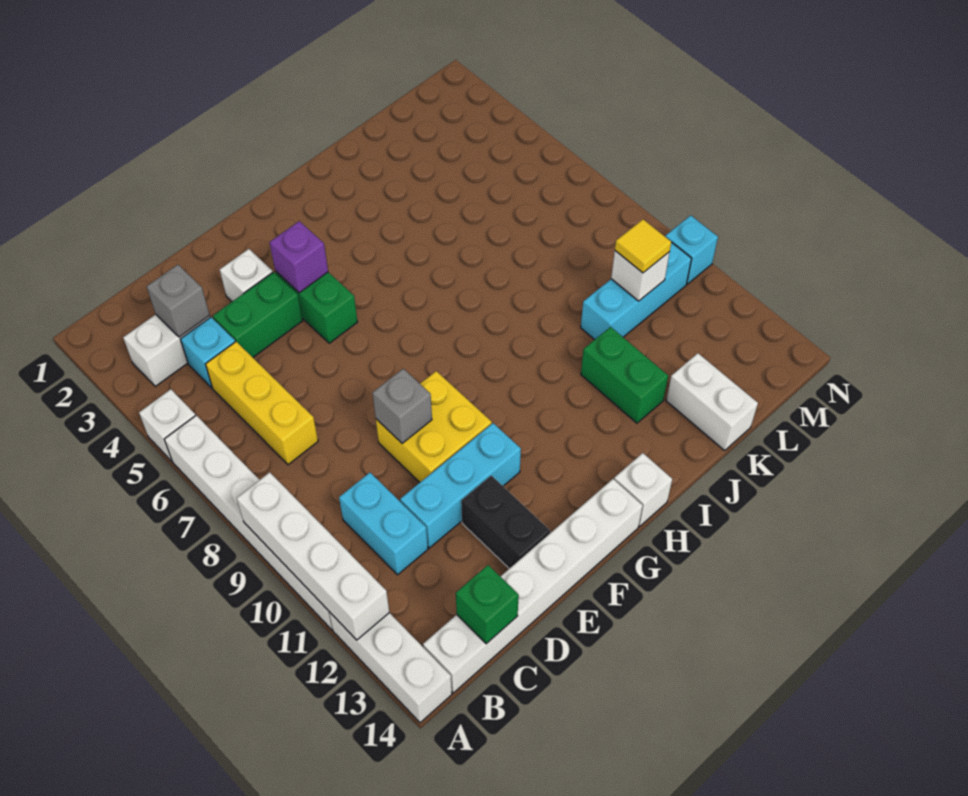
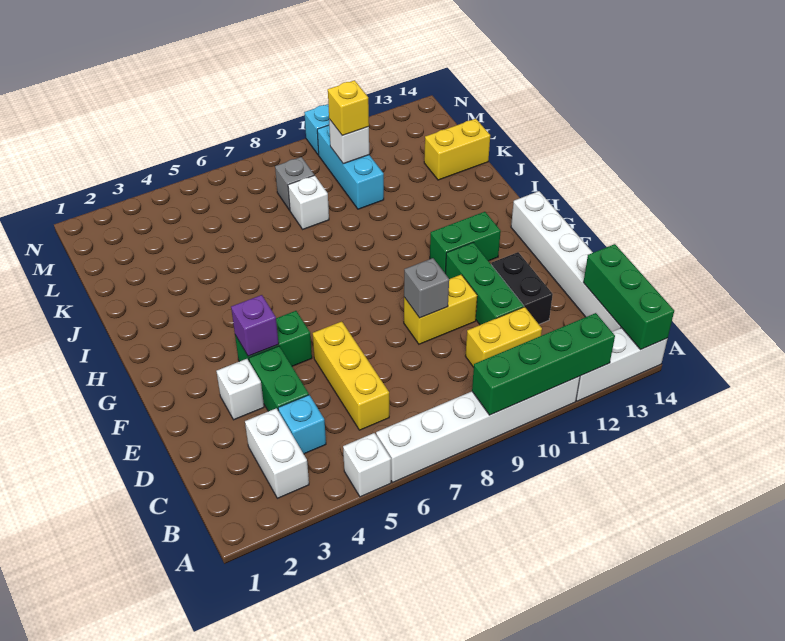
white 1x4 brick [237,472,389,640] -> green 1x4 brick [472,313,615,415]
grey 1x1 brick [147,265,210,337] -> grey 1x1 brick moved to [275,157,314,210]
yellow 1x3 brick [206,342,318,465] -> yellow 1x3 brick turned to [312,321,389,430]
cyan 1x2 brick [339,473,428,575] -> yellow 1x2 brick [466,307,542,367]
green 1x1 brick [456,565,519,644] -> green 1x3 brick [583,244,674,350]
cyan 1x3 brick [400,423,521,548] -> green 1x3 brick [446,242,524,325]
yellow 2x2 brick [376,371,492,482] -> yellow 1x2 brick [404,275,477,344]
black 1x2 brick [461,476,550,569] -> black 1x2 brick turned to [491,252,553,324]
white 1x1 brick [614,453,672,526] -> white 1x1 brick moved to [288,175,329,229]
green 1x2 brick [581,327,668,423] -> green 1x2 brick moved to [430,212,501,274]
white 1x2 brick [666,353,758,451] -> yellow 1x2 brick [424,119,490,180]
yellow 1x1 tile [615,219,671,273] -> yellow 1x1 brick [328,80,369,136]

